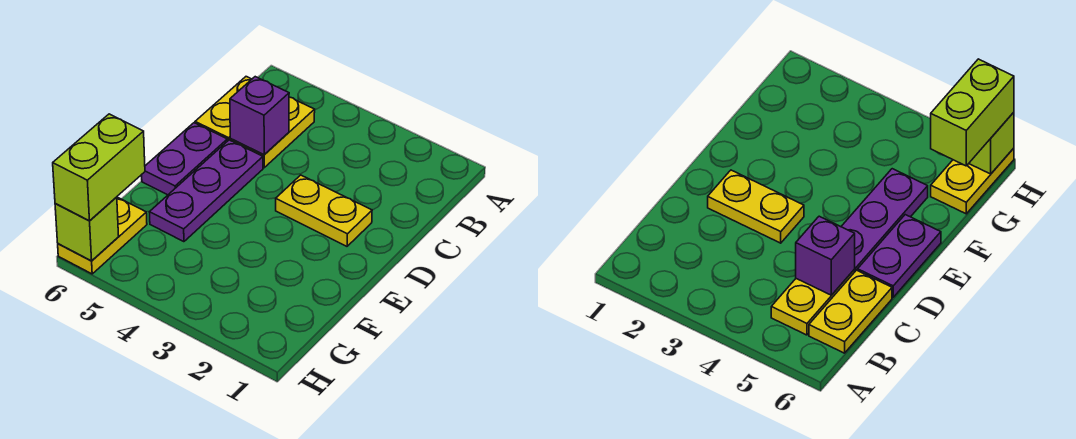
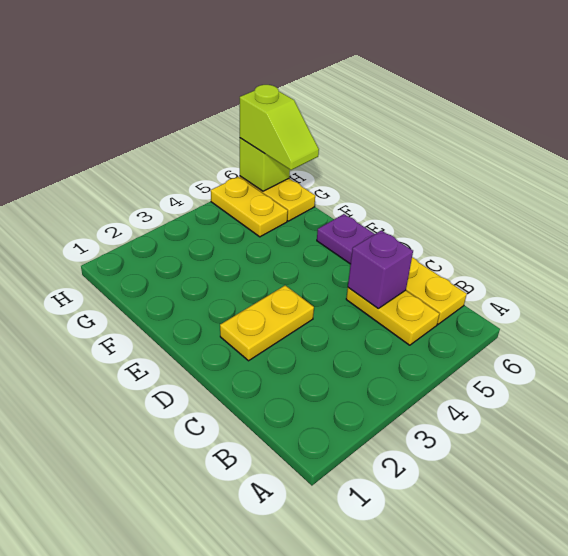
purple 1x3 plate [150,140,263,242] -> none
none -> yellow 1x2 plate [211,177,288,237]
lime 1x2 brick [53,114,145,221] -> lime 1x2 slope [240,85,319,170]

